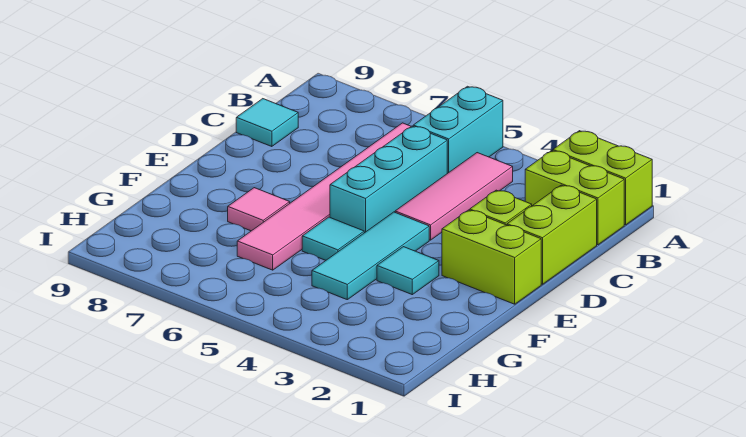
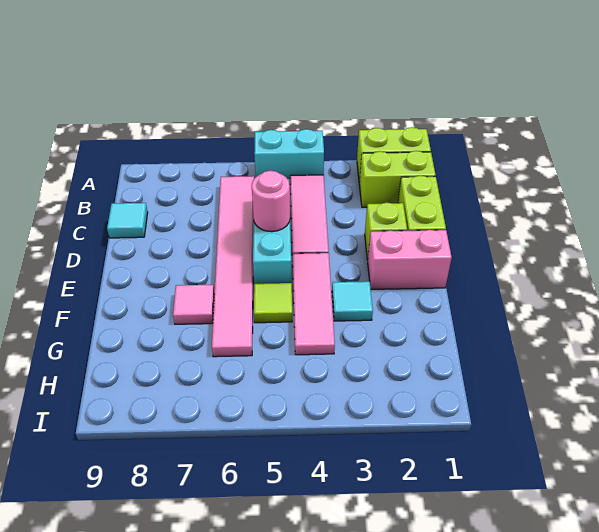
cyan 1x2 brick [413,86,503,173] -> cyan 1x2 brick turned to [254,129,324,184]
none -> pink 1x1 round brick [252,171,290,232]
lime 1x2 brick [442,210,541,304] -> pink 1x2 brick [367,230,452,289]
cyan 1x3 tile [312,212,429,300] -> pink 1x3 tile [293,253,335,355]
cyan 1x1 tile [302,217,364,260] -> lime 1x1 tile [254,283,292,323]

